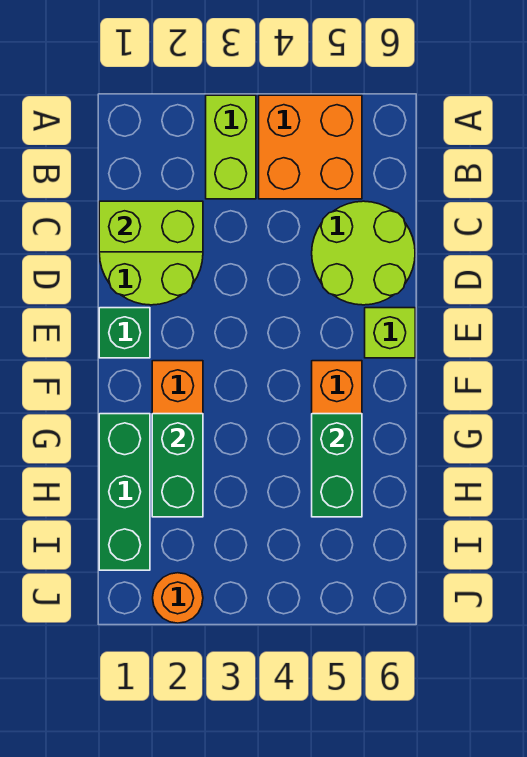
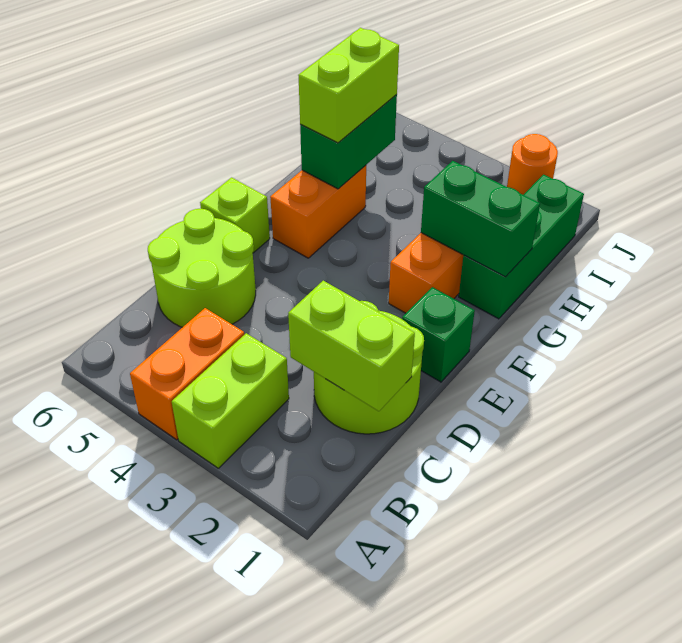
orange 2x2 brick [259,95,362,199] -> orange 1x2 brick [130,308,244,440]
green 1x2 brick [152,414,203,517] -> green 1x2 brick turned to [421,161,540,277]
none -> lime 1x2 brick [298,28,399,143]

